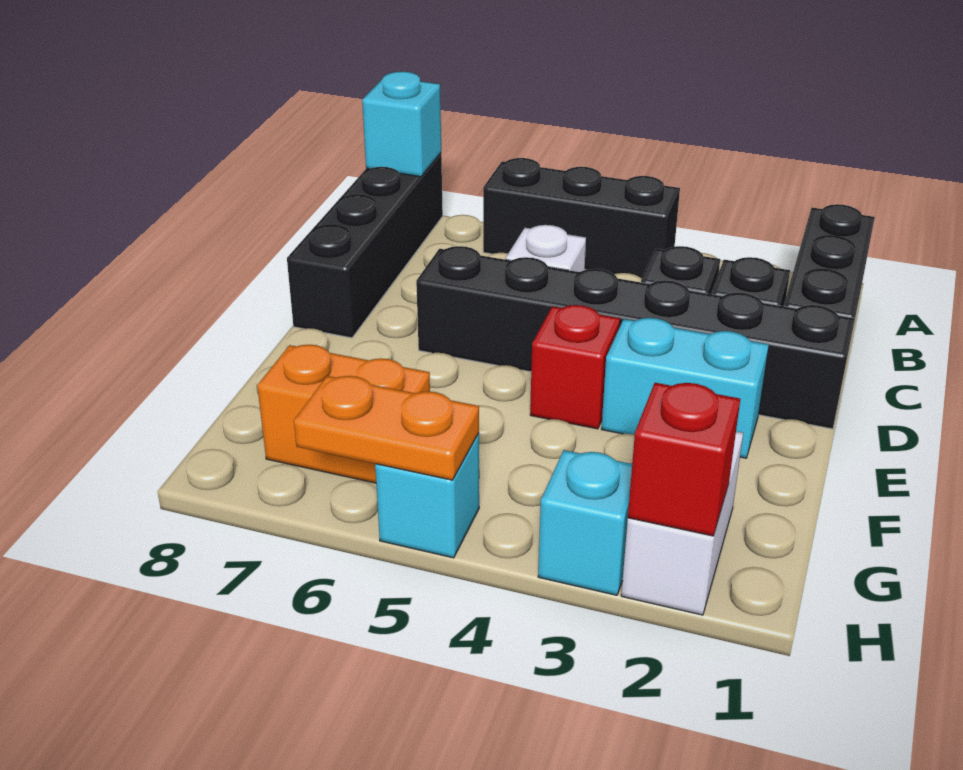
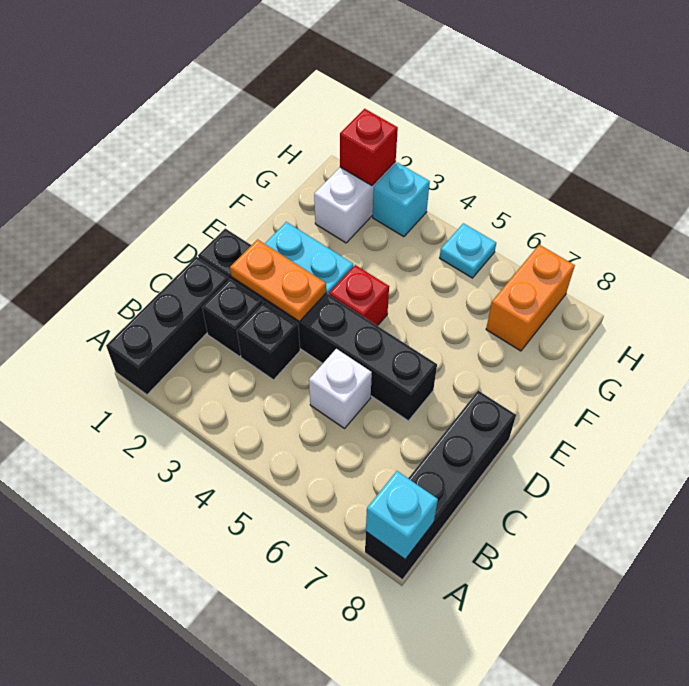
black 1x3 brick [483,158,680,279] -> none
orange 1x2 brick [257,345,430,483] -> orange 1x2 brick turned to [486,245,575,351]
cyan 1x1 brick [375,433,479,558] -> cyan 1x1 plate [440,223,496,278]
orange 1x2 plate [294,376,479,480] -> orange 1x2 plate moved to [230,240,326,321]

